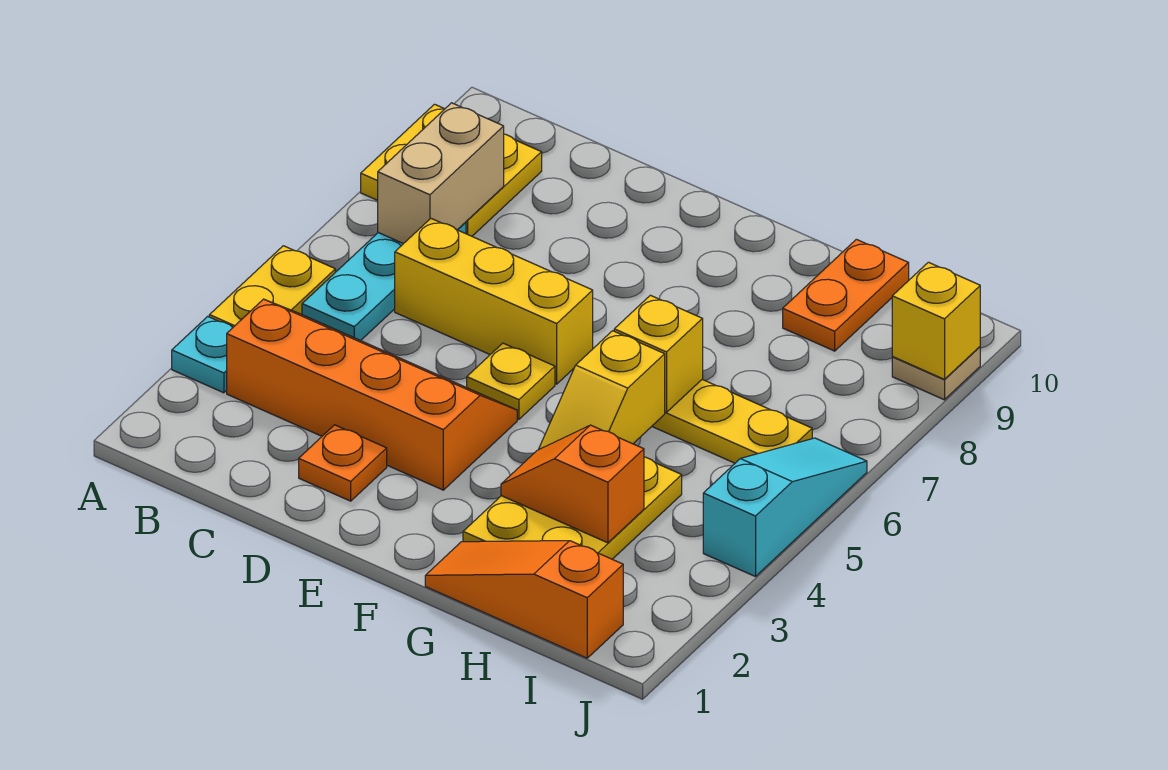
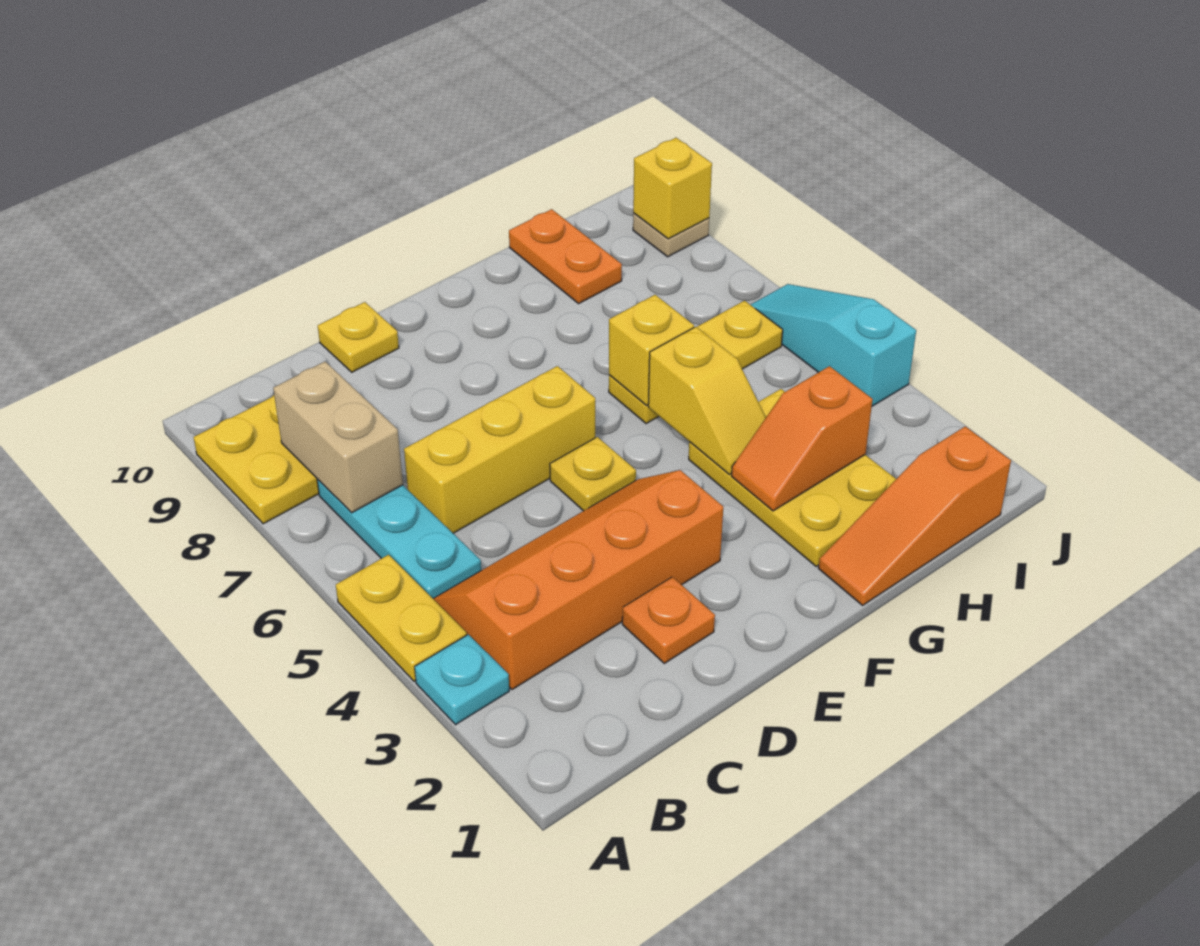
none -> yellow 1x1 plate [318,302,399,372]

